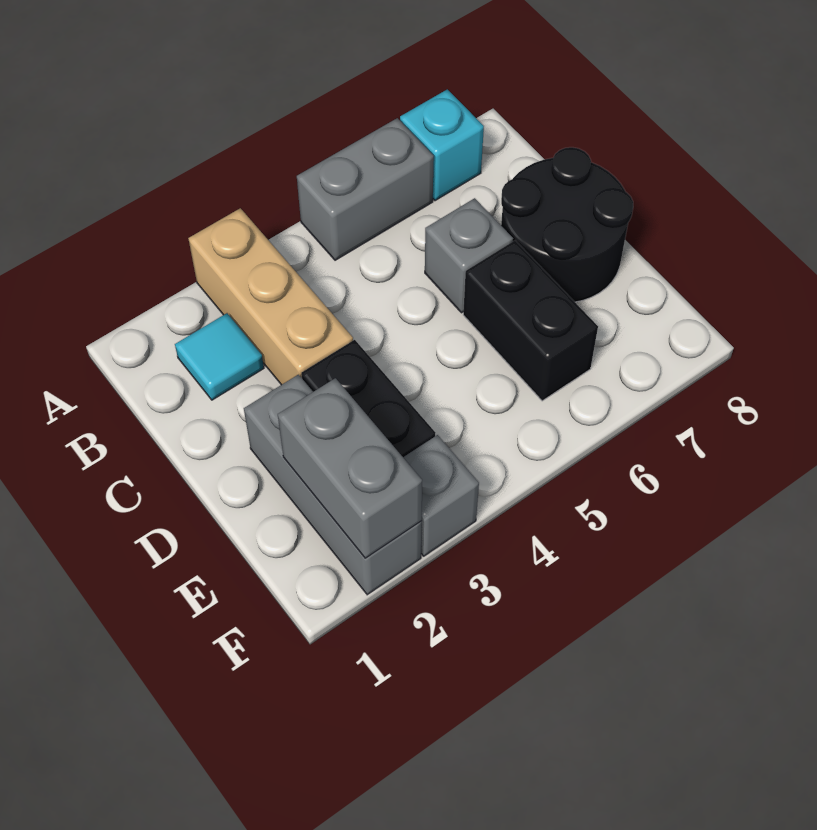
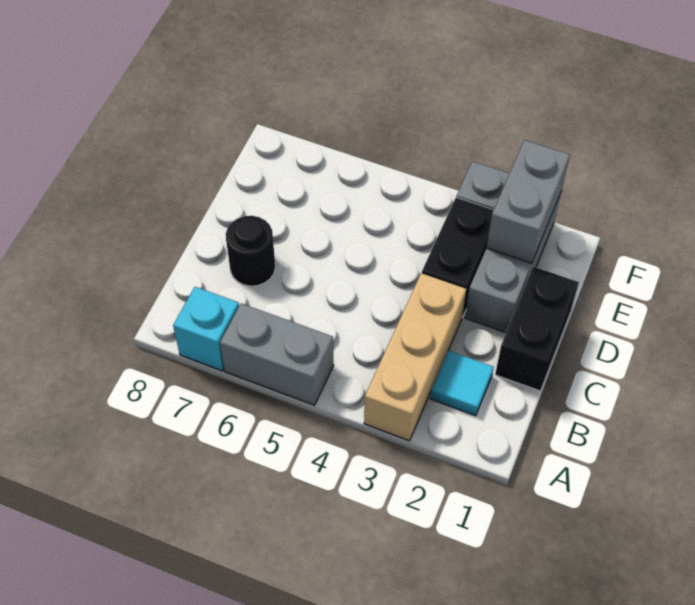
grey 1x1 brick [425,198,513,313] -> none
black 2x2 round brick [501,147,633,302] -> black 1x1 round brick [226,216,275,286]
black 1x2 brick [463,241,598,401] -> black 1x2 brick moved to [495,267,579,391]

